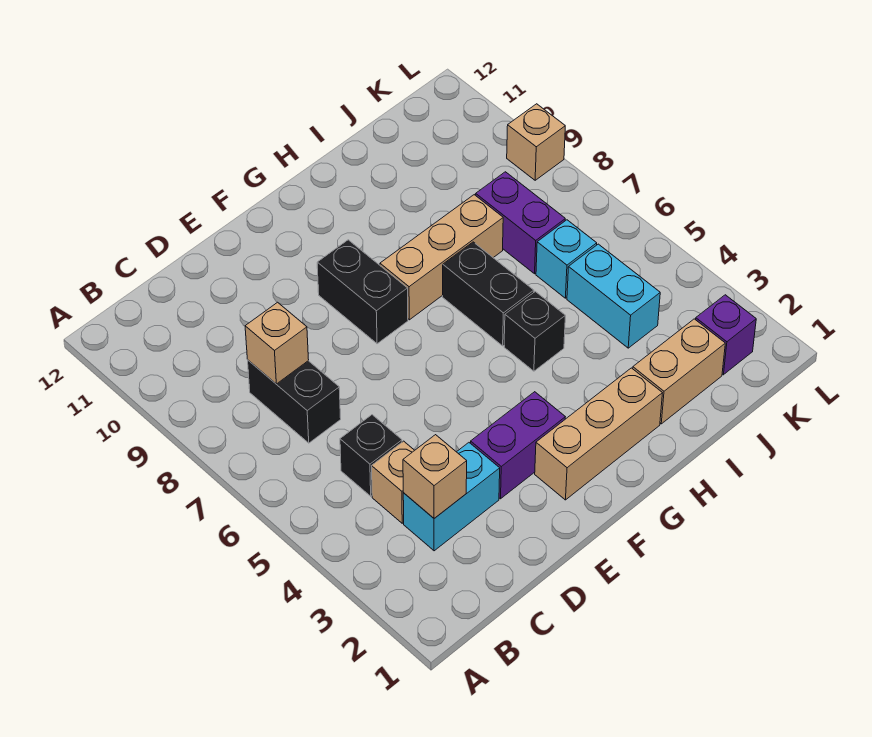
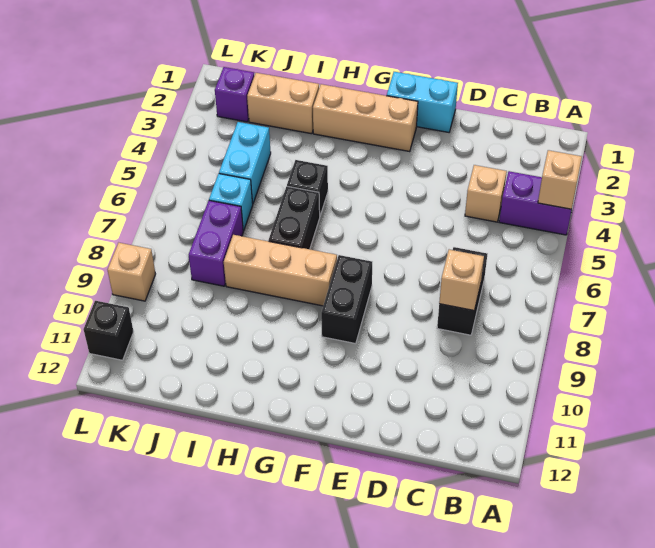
cyan 1x2 brick [403,443,500,551] -> cyan 1x2 brick moved to [387,72,458,132]
tan 1x1 brick [403,435,467,518] -> tan 1x1 brick moved to [538,150,582,209]
black 1x1 brick [340,415,402,496] -> black 1x1 brick moved to [84,301,134,360]
purple 1x2 brick [471,392,565,499] -> purple 1x2 brick moved to [499,171,572,235]

